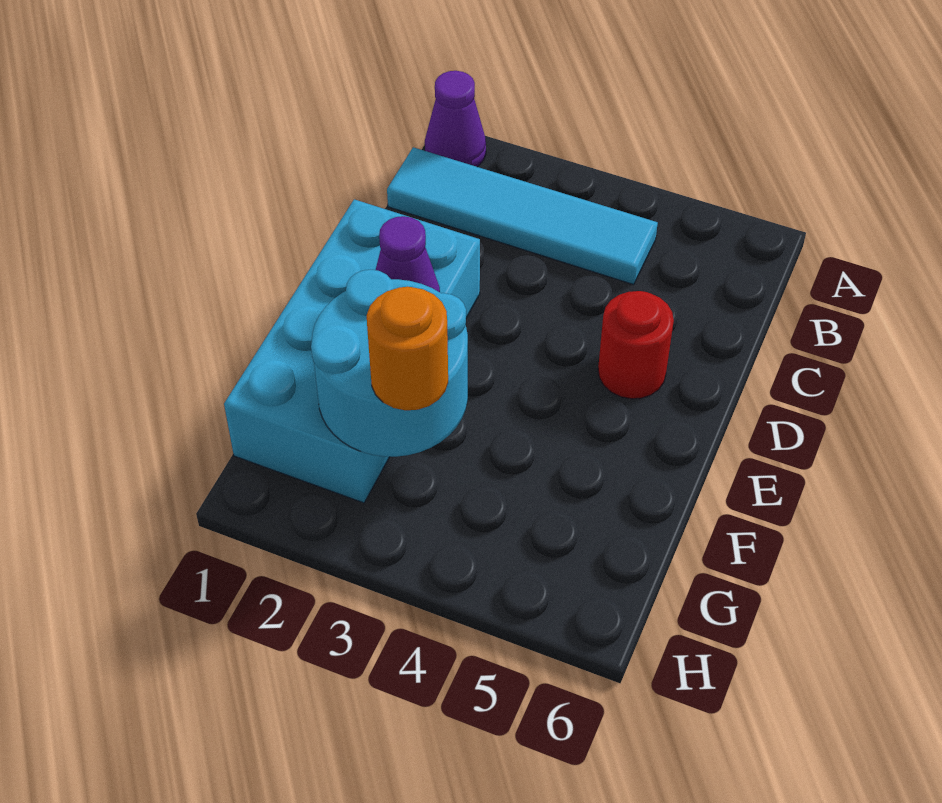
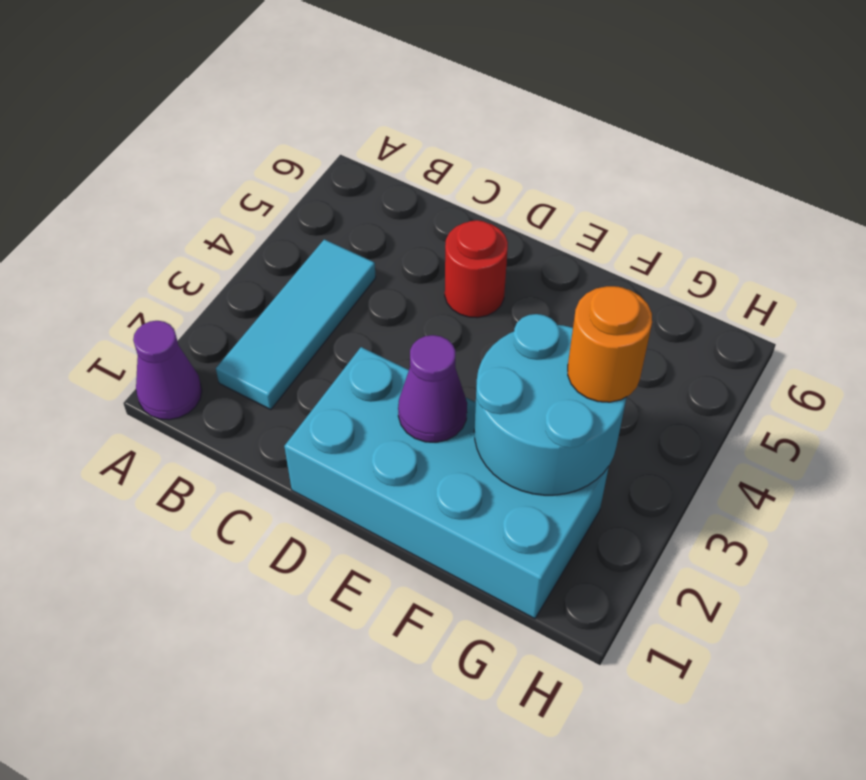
cyan 1x4 tile [387,147,658,285] -> cyan 1x3 tile [216,239,376,410]

